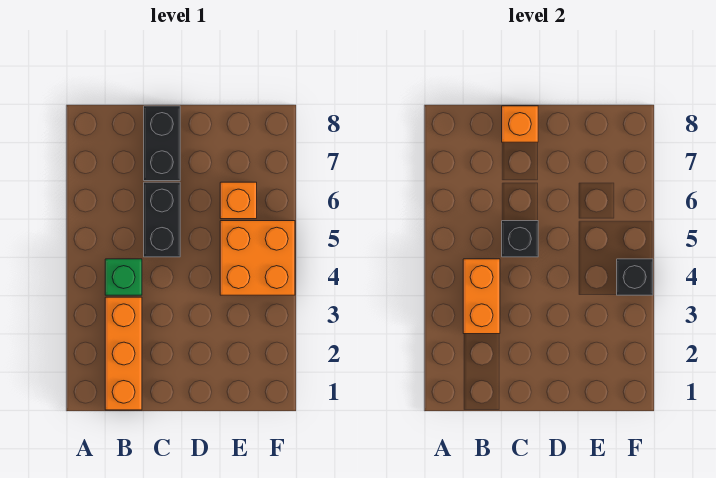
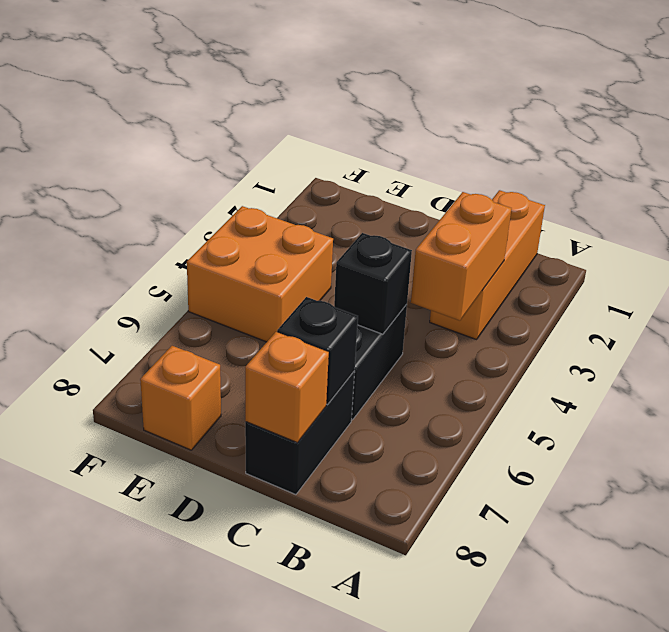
green 1x1 brick [105,259,142,295] -> none
orange 1x1 brick [220,182,257,219] -> orange 1x1 brick moved to [140,346,221,450]
black 1x1 brick [617,259,653,295] -> black 1x1 brick moved to [277,297,358,404]

